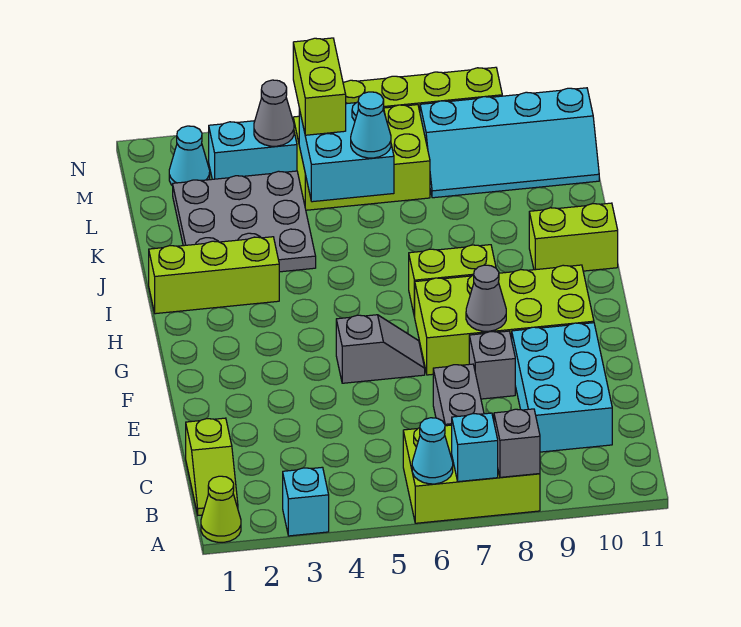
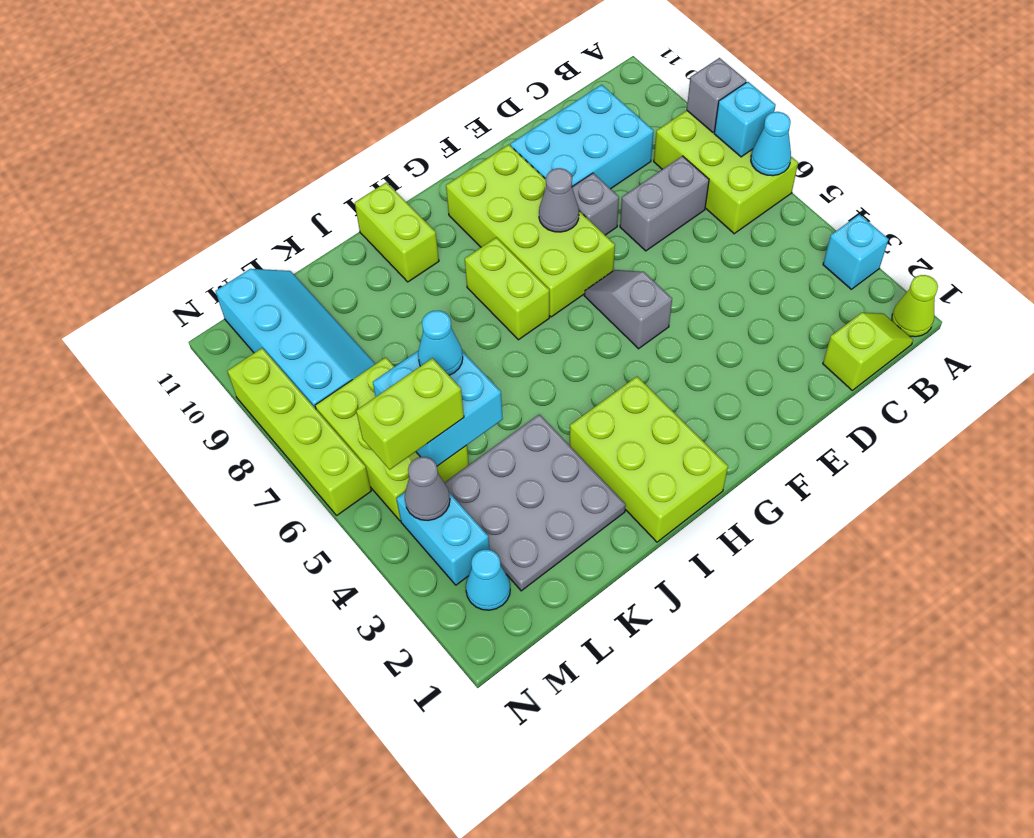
lime 1x3 brick [149,237,279,314] -> lime 2x3 brick [570,377,728,542]

